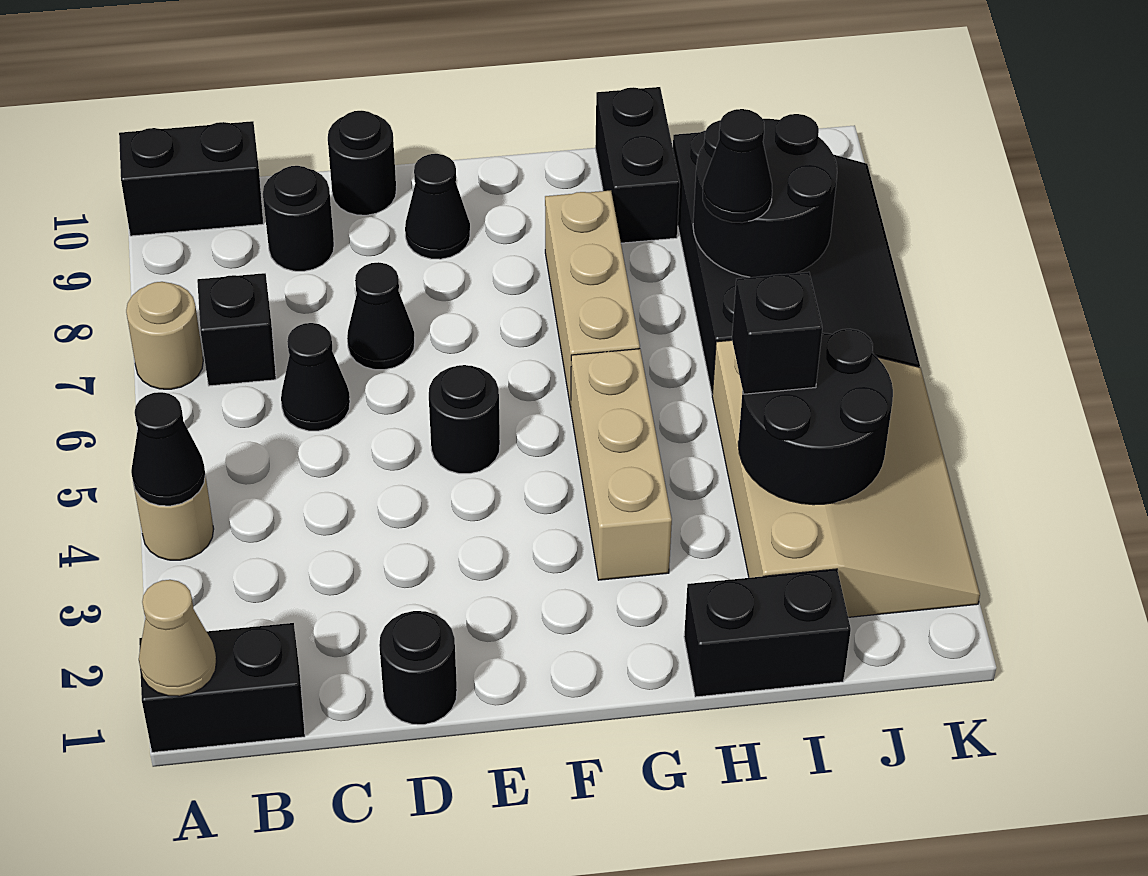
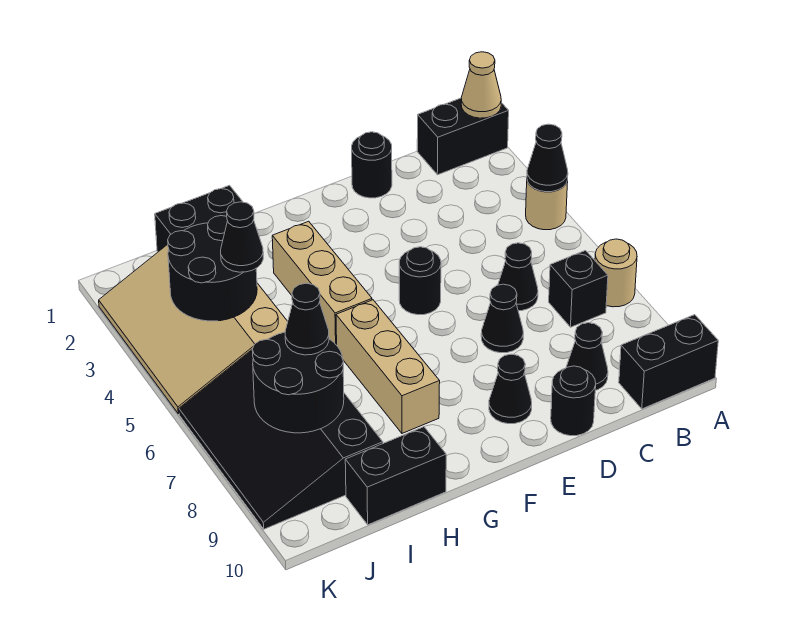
black 1x1 round brick [263,166,334,271] -> black 1x1 cone [566,323,608,390]
black 1x2 brick [595,87,680,243] -> black 1x2 brick turned to [345,427,446,525]
black 1x1 brick [732,272,822,394] -> black 1x1 cone [221,202,263,272]

